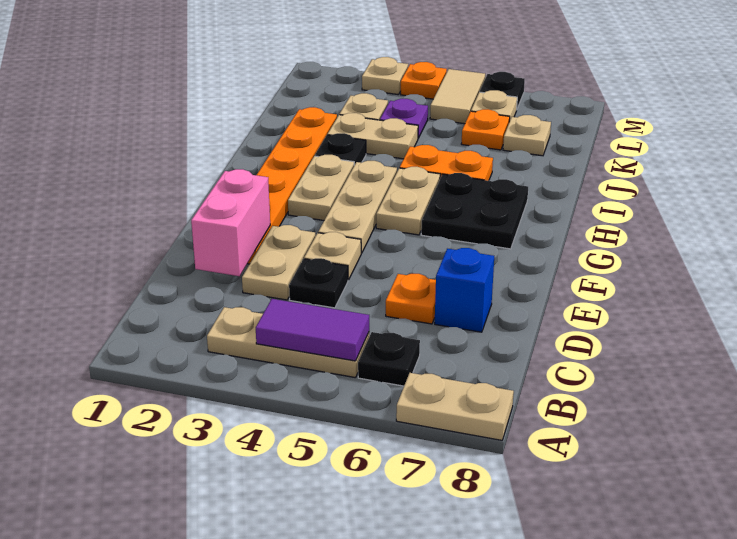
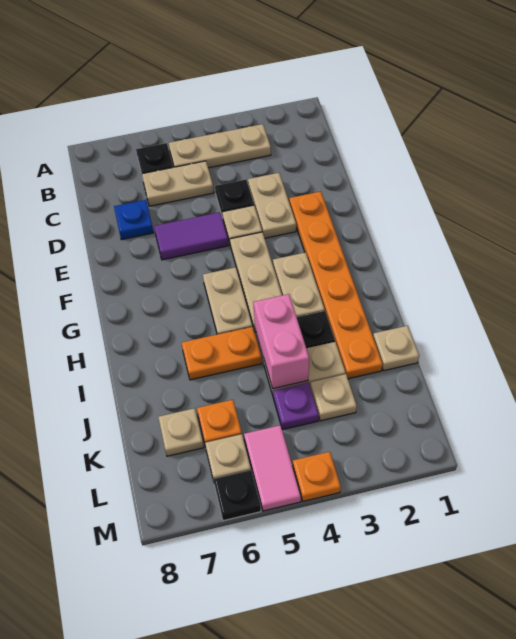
tan 1x2 plate [396,373,514,440] -> tan 1x2 plate moved to [142,161,214,206]
purple 1x2 tile [256,299,369,361] -> purple 1x2 tile moved to [154,212,229,260]
pink 1x2 brick [191,169,270,276] -> pink 1x2 brick moved to [254,294,309,389]
orange 1x1 plate [386,274,436,324] -> none
blue 1x1 brick [435,248,494,332] -> blue 1x1 plate [114,200,154,240]
black 2x2 plate [421,173,528,249] -> none
tan 1x2 tile [430,69,485,124] -> pink 1x2 tile [244,425,301,511]
tan 1x1 plate [362,57,408,95] -> tan 1x1 plate moved to [373,326,419,371]

